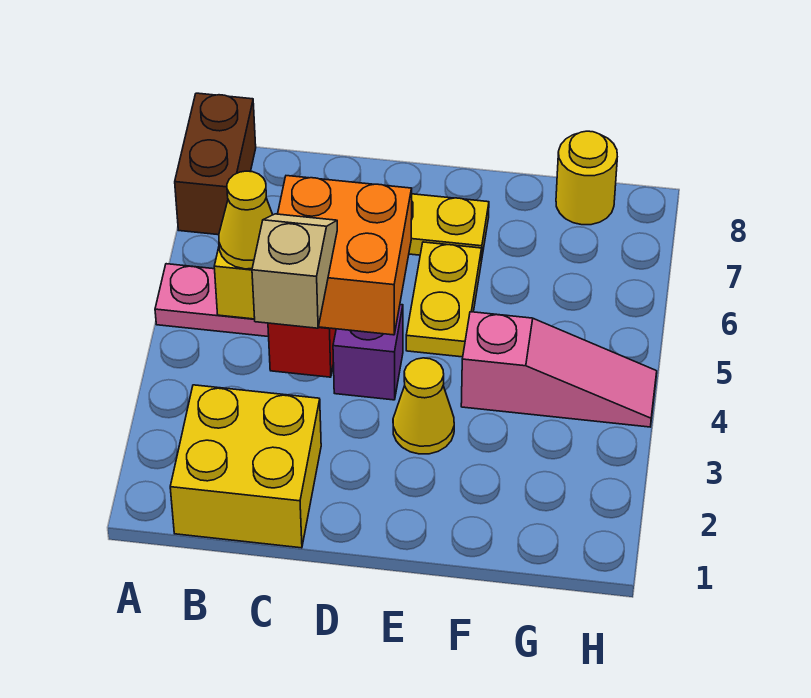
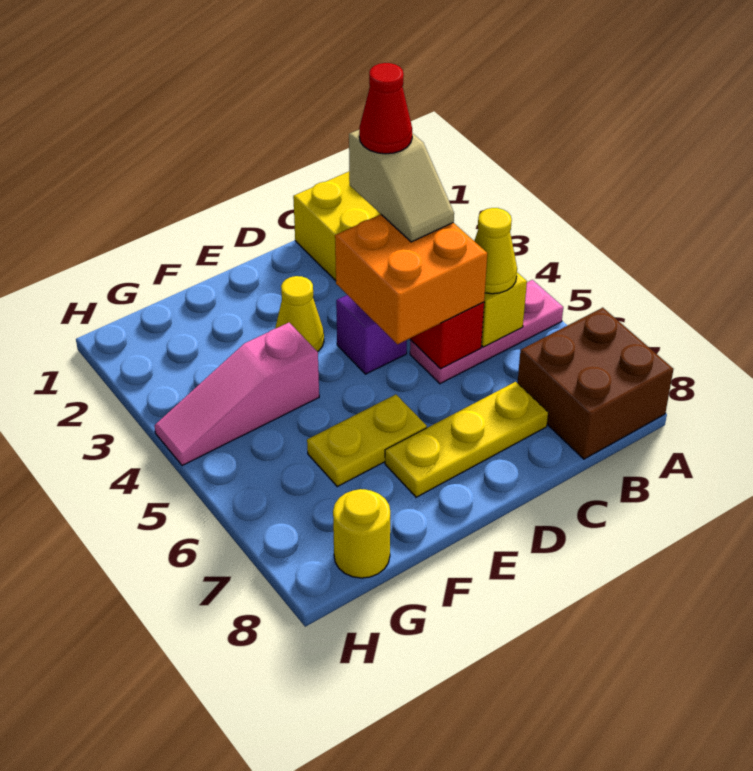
brown 1x2 brick [175,93,256,235] -> brown 2x2 brick [518,308,673,459]
none -> red 1x1 cone [359,63,412,154]
yellow 1x2 plate [406,242,482,357] -> yellow 1x2 plate turned to [307,394,427,487]

